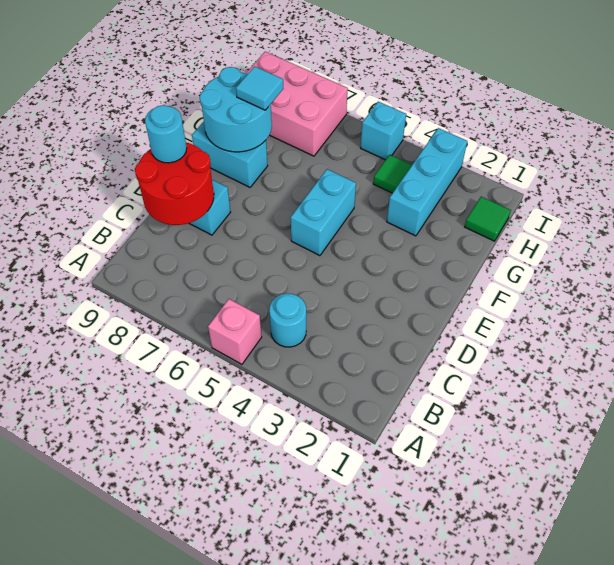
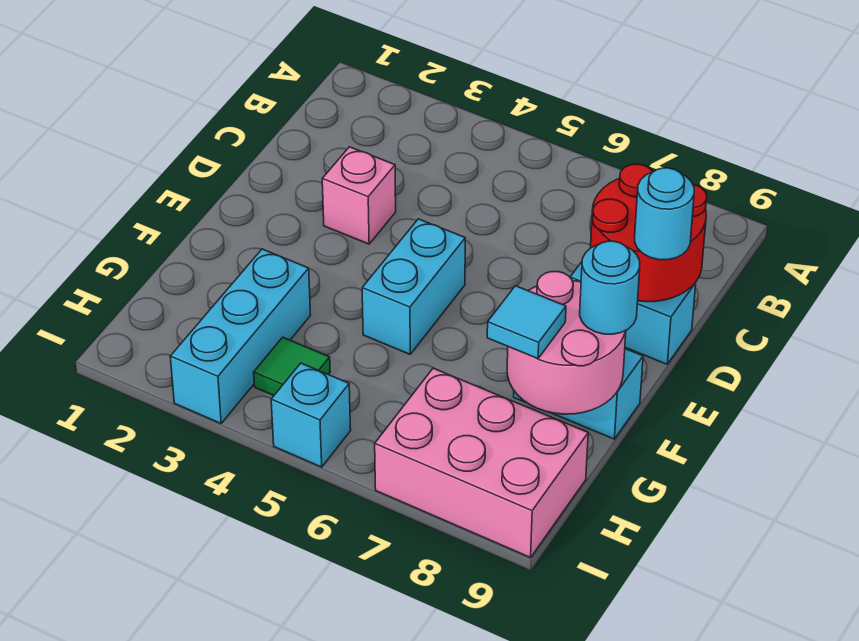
pink 1x1 brick [208,299,262,364] -> pink 1x1 brick moved to [322,147,396,244]
cyan 1x1 round brick [269,294,306,347] -> cyan 1x1 round brick moved to [580,241,640,334]
cyan 2x2 round brick [200,67,272,152] -> pink 2x2 round brick [507,272,626,414]
green 1x1 tile [465,197,511,241] -> none

